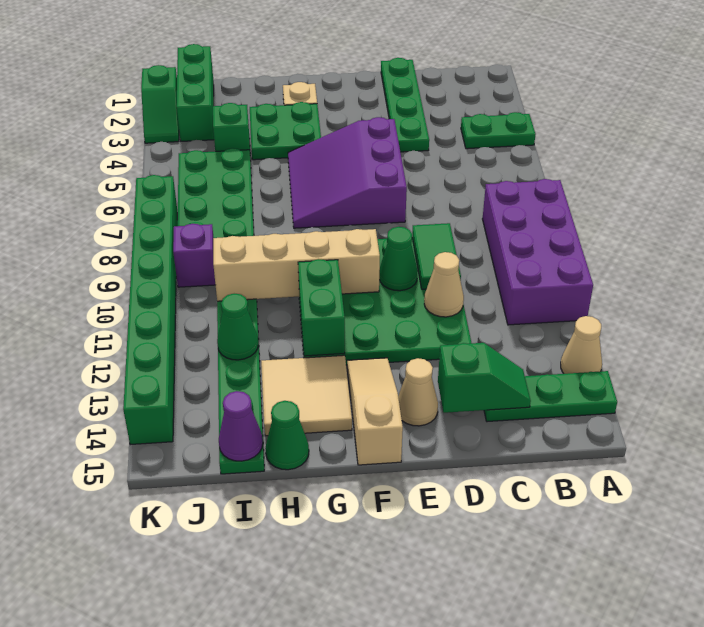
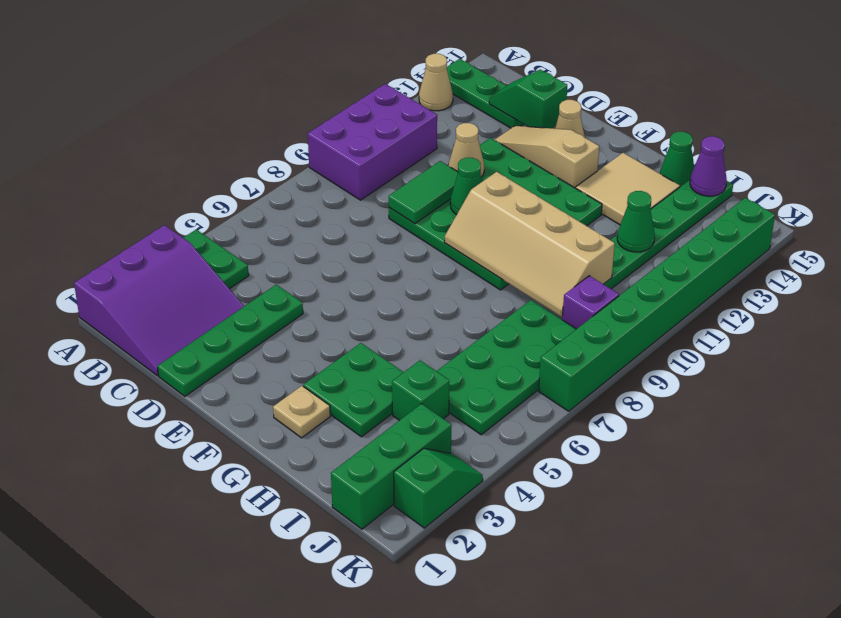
purple 2x4 brick [483,179,593,325] -> purple 2x3 brick [308,84,437,200]
purple 3x3 slope [288,117,407,228] -> purple 3x3 slope moved to [74,225,244,376]
tan 1x3 slope [347,358,403,465] -> tan 1x3 slope turned to [495,126,599,188]
green 1x2 brick [298,259,345,356] -> none

